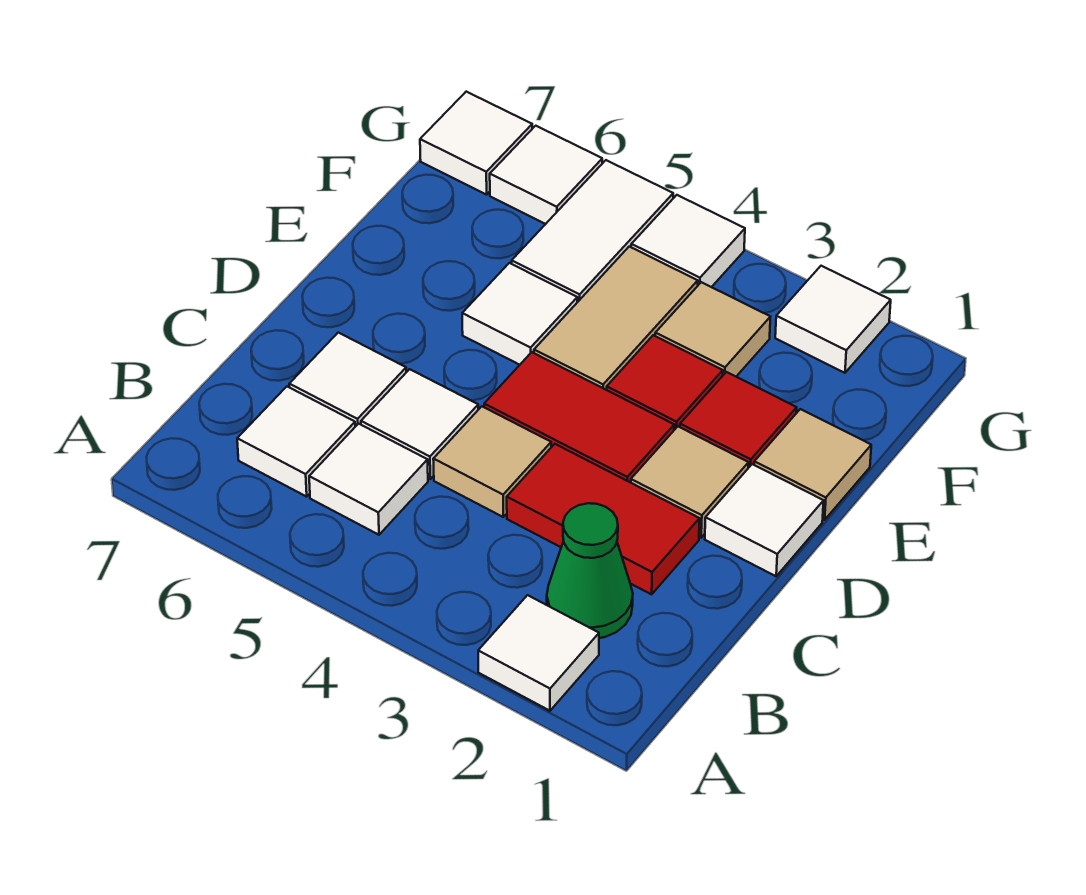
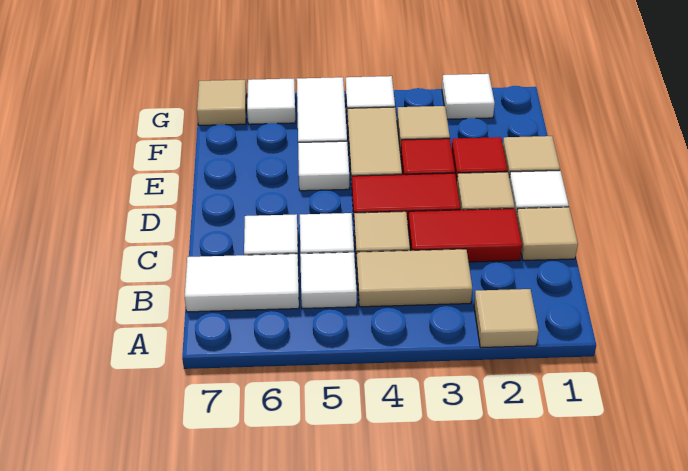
white 1x1 tile [478,595,599,711] -> tan 1x1 tile [474,289,539,348]
green 1x1 cone [547,503,633,638] -> none
none -> tan 1x2 tile [357,249,472,307]
white 1x1 tile [237,387,355,497] -> white 1x2 tile [185,254,299,312]
none -> tan 1x1 tile [517,207,578,261]
white 1x1 tile [420,92,532,195] -> tan 1x1 tile [197,80,247,125]

